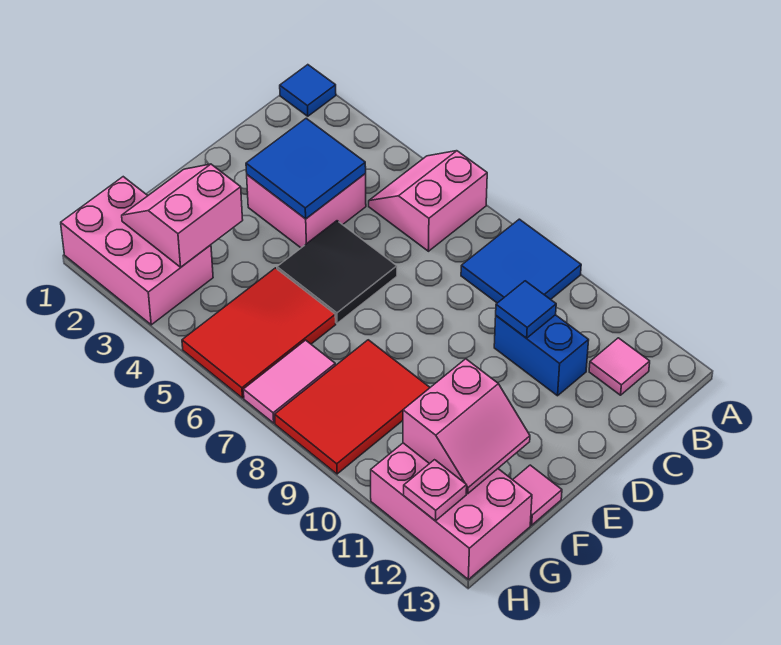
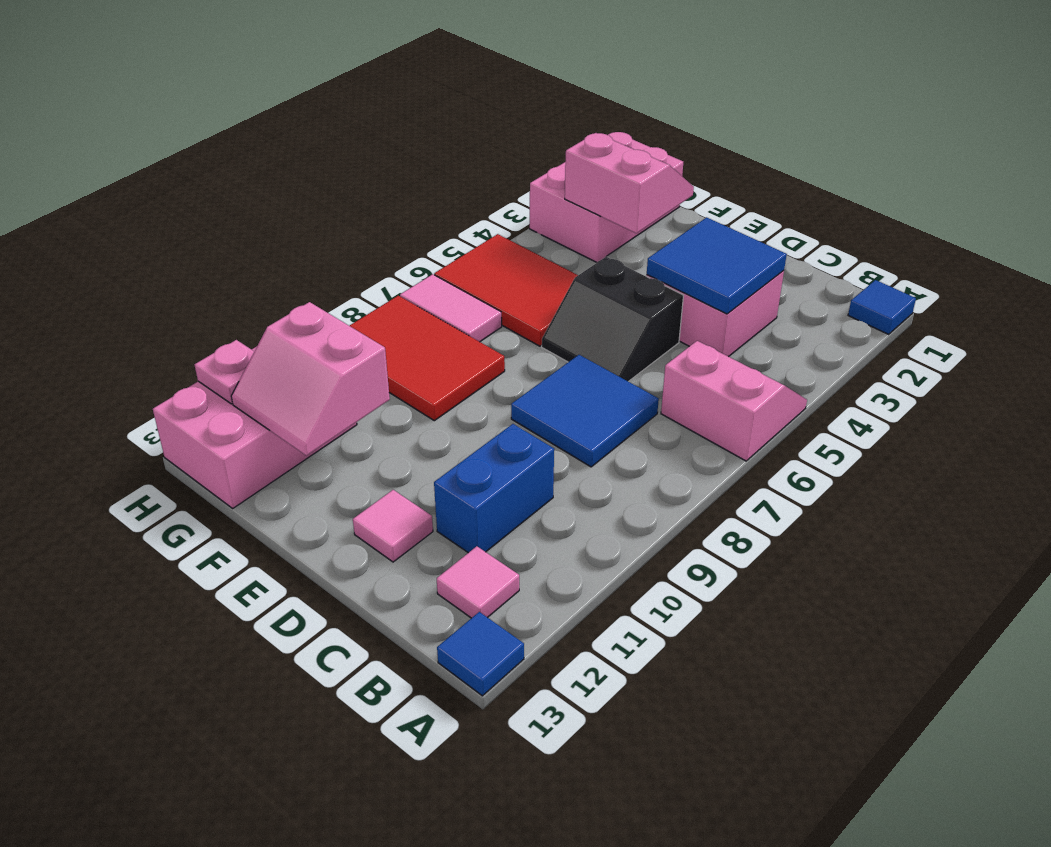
blue 2x2 tile [461,219,581,303] -> blue 2x2 tile moved to [511,355,659,467]
blue 1x1 tile [496,281,556,338] -> blue 1x1 tile moved to [437,612,524,696]
black 2x2 tile [277,221,397,323] -> black 2x2 slope [542,257,684,382]
pink 1x1 tile [513,465,562,525] -> pink 1x1 tile moved to [353,490,433,562]

